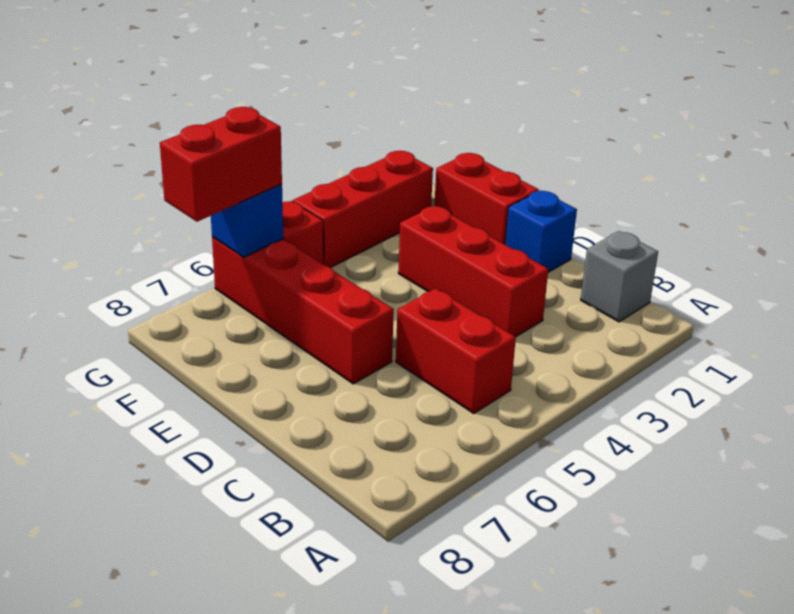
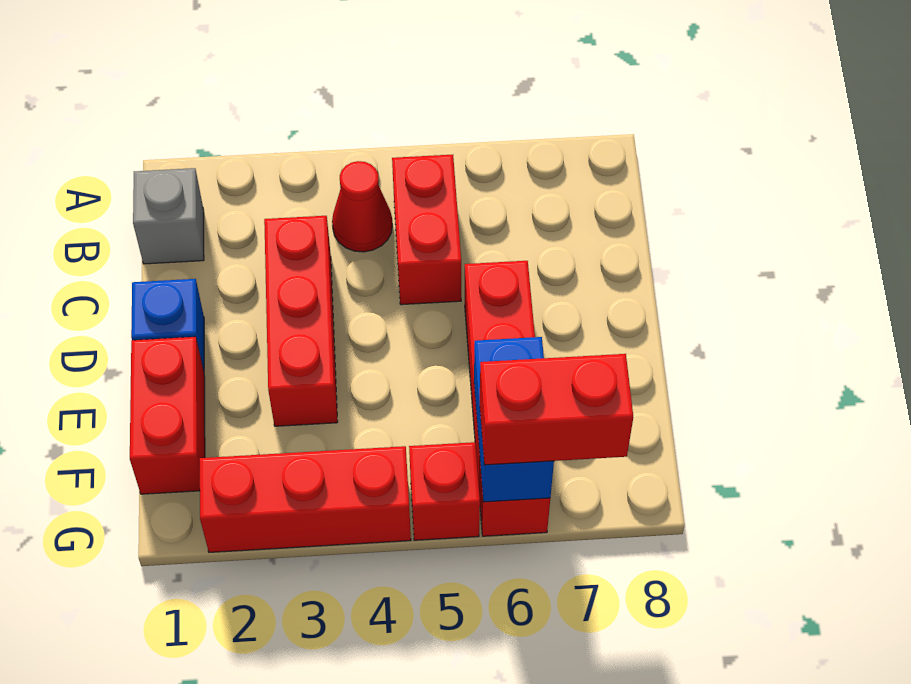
none -> red 1x1 cone [332,161,392,252]
blue 1x1 brick [211,184,283,257] -> blue 1x2 brick [474,337,554,502]

